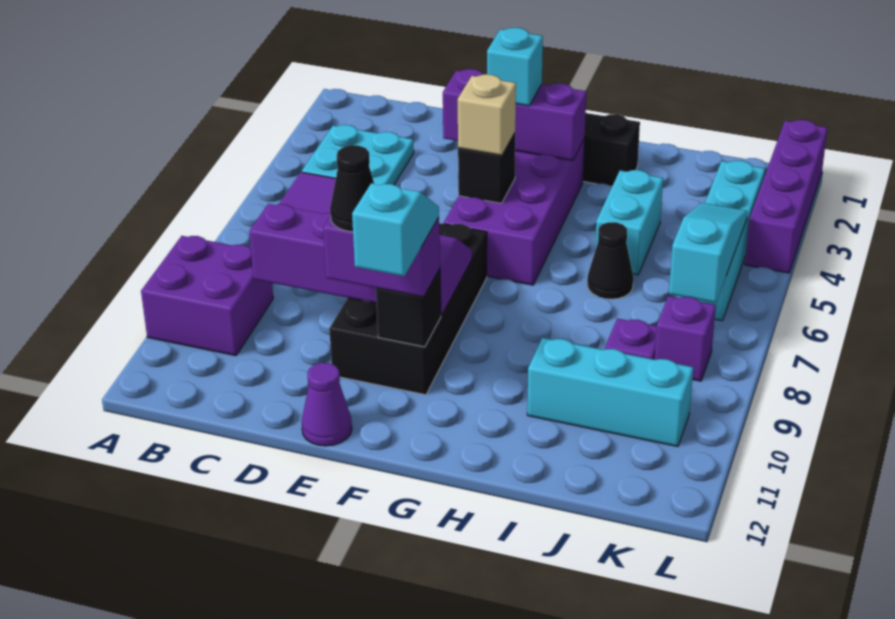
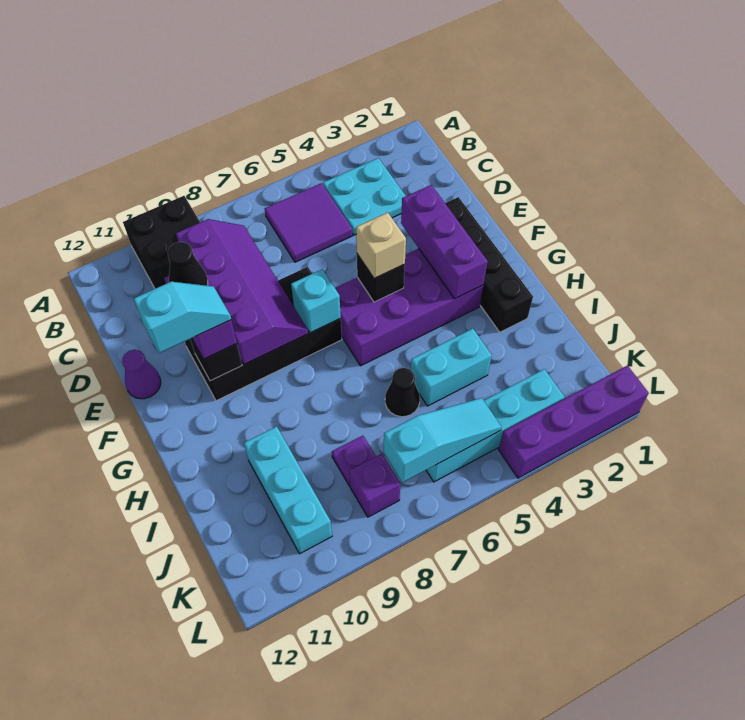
purple 2x2 brick [141,236,273,356] -> black 2x2 brick [123,196,200,289]
cyan 1x1 brick [487,28,543,106] -> cyan 1x1 brick moved to [291,269,341,333]

